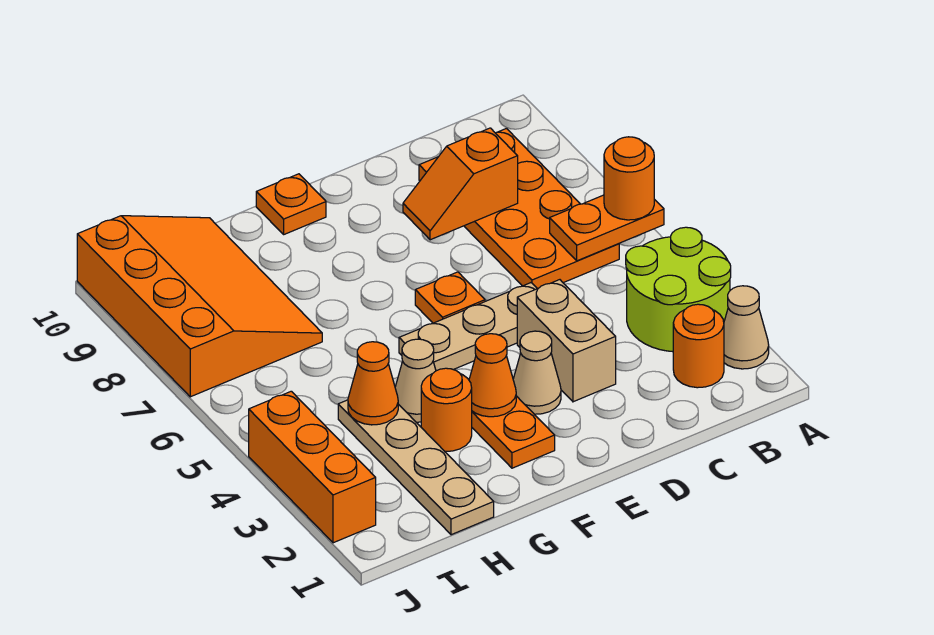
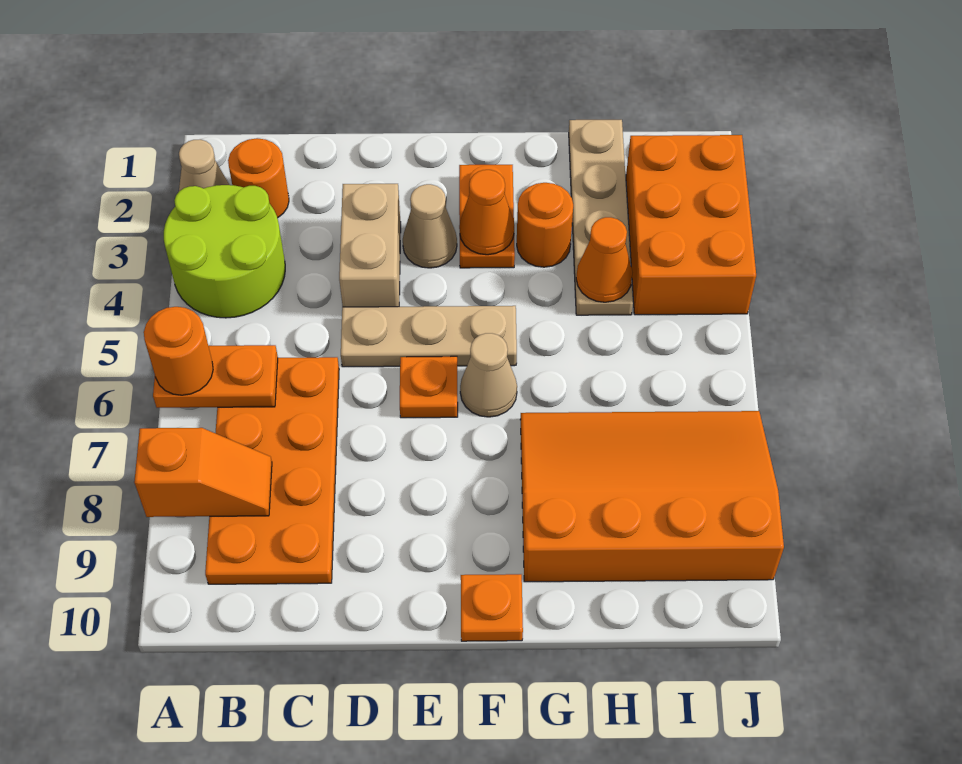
orange 1x2 slope [403,128,518,240] -> orange 1x2 slope moved to [134,428,272,517]
tan 1x1 cone [395,339,436,422] -> tan 1x1 cone moved to [460,333,517,417]
orange 3x4 slope [77,216,322,397] -> orange 3x4 slope turned to [520,411,784,582]
orange 1x3 brick [249,391,376,543] -> orange 2x3 brick [626,135,756,315]

